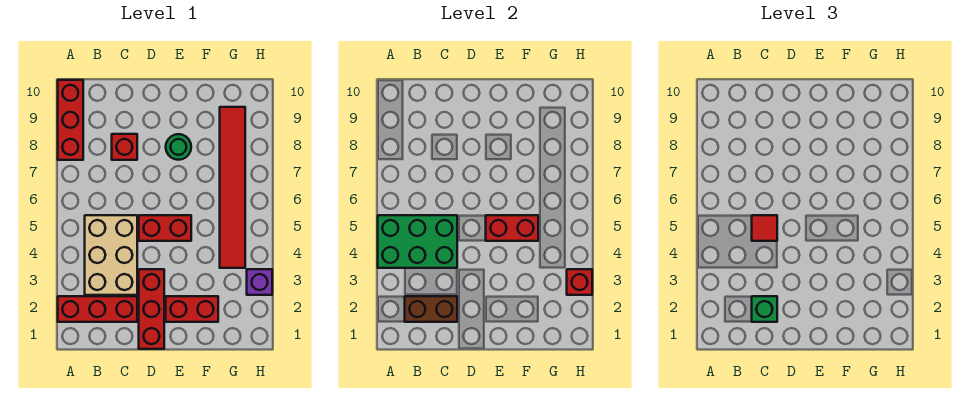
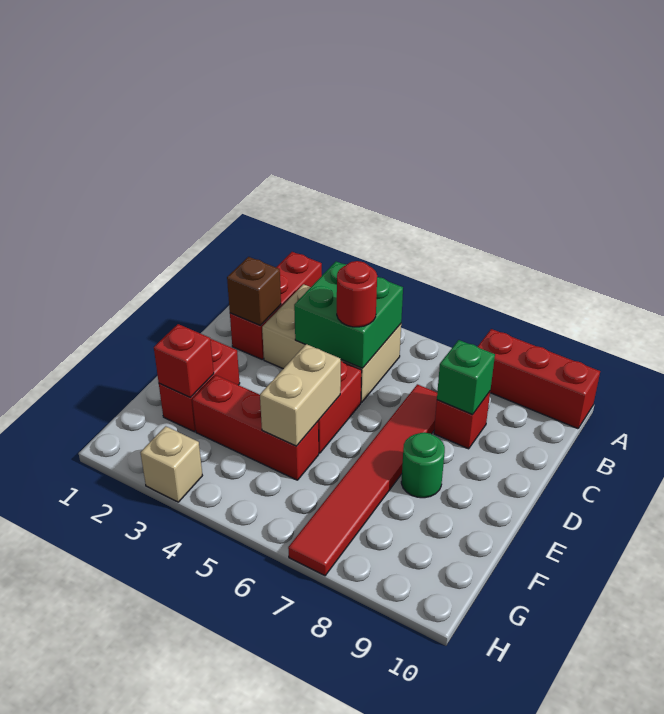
green 2x3 brick [378,215,457,268] -> green 2x2 brick [294,262,403,368]
brown 1x2 brick [405,296,457,322] -> brown 1x1 brick [227,257,281,326]
green 1x1 brick [752,296,777,322] -> green 1x1 brick moved to [437,340,495,415]
red 1x1 tile [752,215,777,241] -> red 1x1 round brick [337,261,377,327]
red 1x3 brick [139,269,164,349] -> red 1x3 brick moved to [192,375,319,480]
red 1x2 brick [486,215,538,241] -> tan 1x2 brick [260,344,341,446]
red 1x6 tile [220,107,245,268] -> red 1x6 tile turned to [288,384,437,576]
purple 1x1 brick [247,269,272,295] -> tan 1x1 brick [140,426,202,502]
red 1x1 brick [567,269,592,295] -> red 1x1 brick moved to [154,324,214,397]

